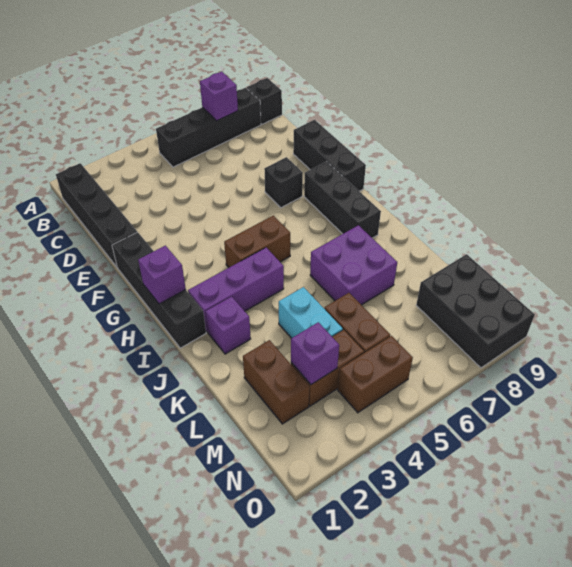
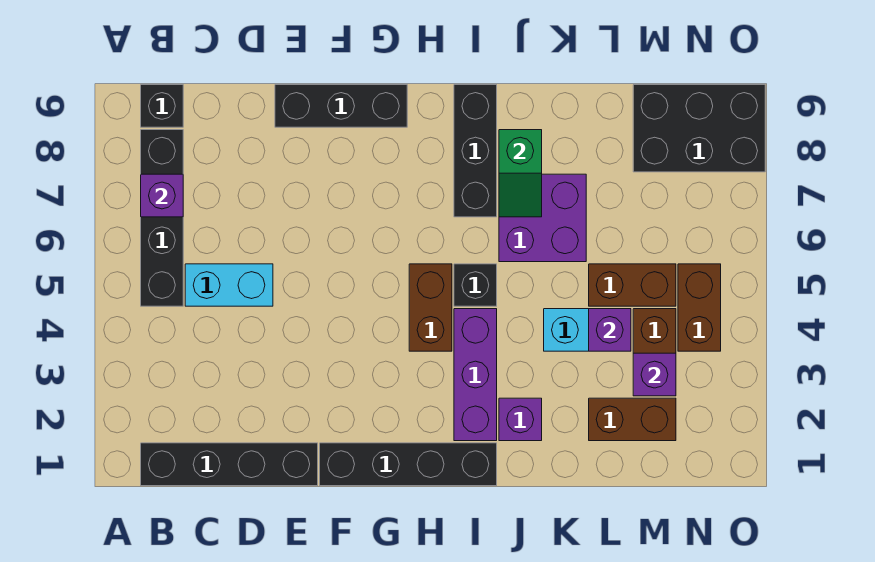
none -> cyan 1x2 brick [185,264,273,306]
black 1x1 brick [264,157,303,208] -> black 1x1 brick moved to [454,264,497,306]
black 1x3 brick [304,162,381,238] -> black 1x3 brick turned to [454,85,497,217]
purple 1x1 brick [138,246,186,304] -> purple 1x1 brick moved to [589,309,631,351]
none -> green 1x2 slope [499,130,542,217]

